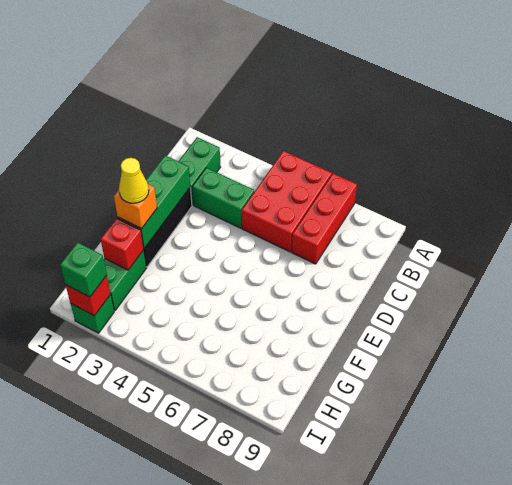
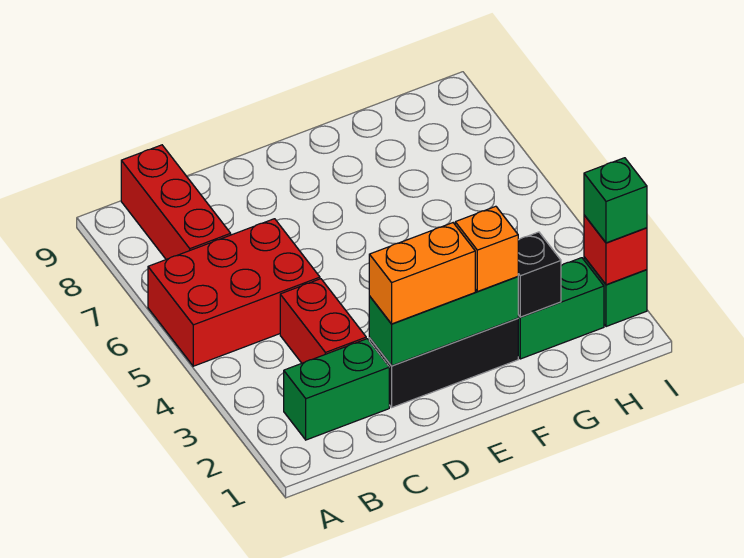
red 1x3 brick [292,173,357,264] -> red 1x3 brick turned to [121,145,231,259]
green 1x2 brick [192,168,254,228] -> red 1x2 brick [280,279,366,363]
none -> orange 1x2 brick [369,223,475,324]
yellow 1x1 cone [119,158,149,203] -> none
red 1x1 brick [101,218,144,270] -> black 1x1 brick [518,232,561,317]

